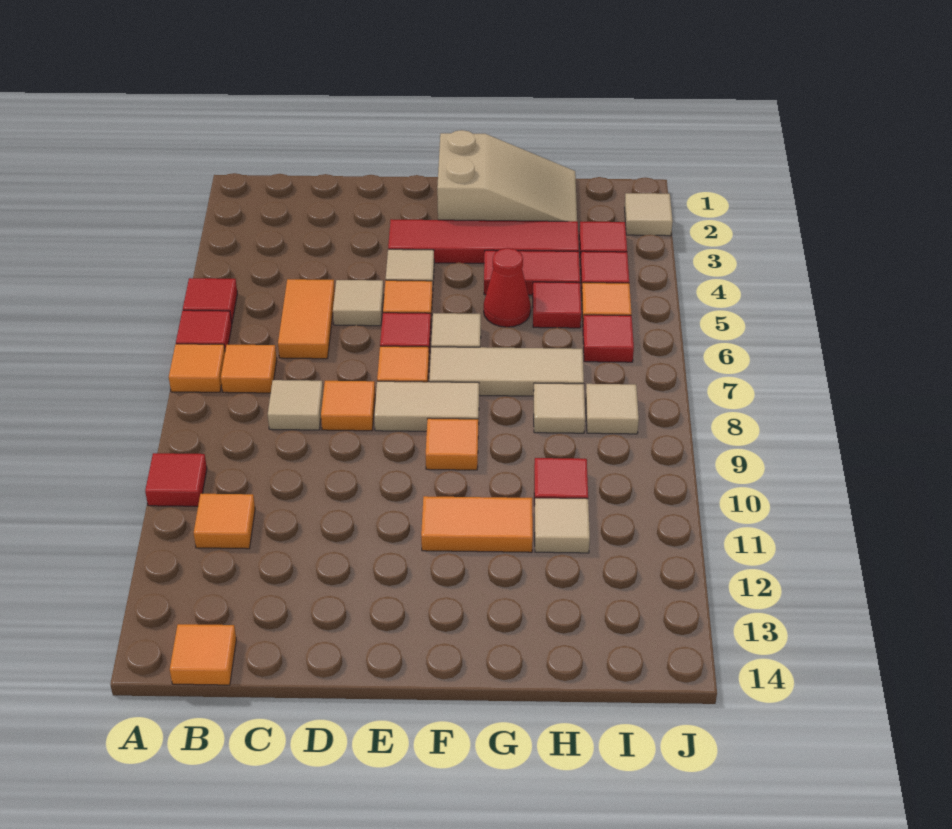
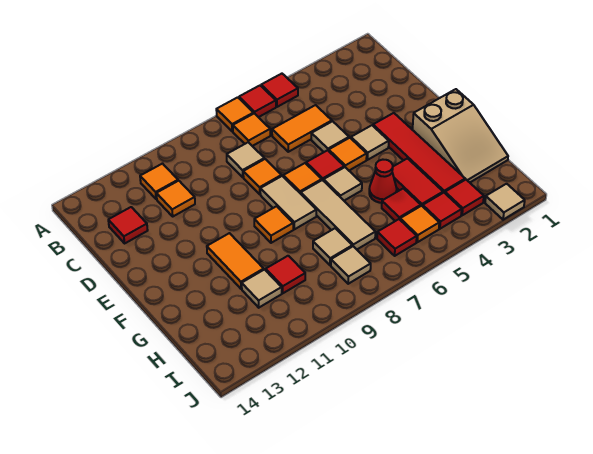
red 1x1 tile [145,453,207,506] -> red 1x1 tile moved to [108,207,148,243]
orange 1x1 tile [170,624,236,685] -> orange 1x1 tile moved to [156,181,195,216]

